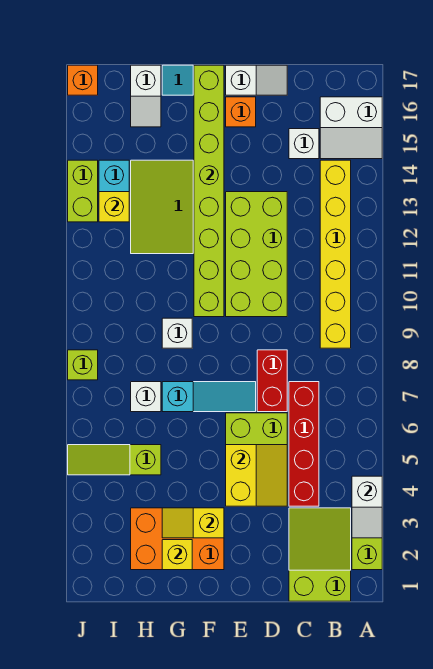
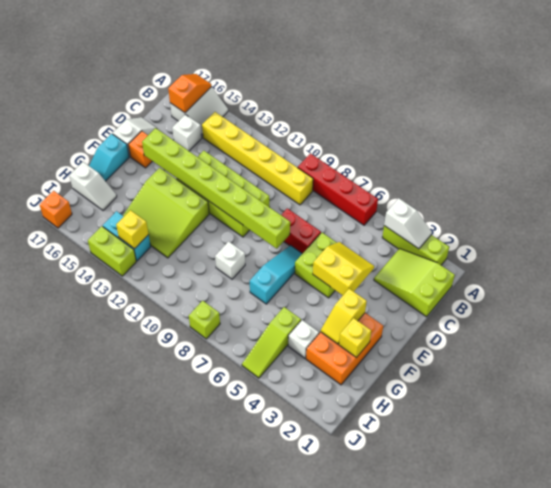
none -> orange 1x2 slope [168,74,211,113]
red 1x4 brick [289,382,319,506] -> red 1x4 brick moved to [298,154,378,225]
lime 1x8 brick [194,65,224,317] -> lime 1x8 brick moved to [142,128,290,249]
white 1x1 brick [131,382,161,412] -> white 1x1 brick moved to [288,320,319,358]

